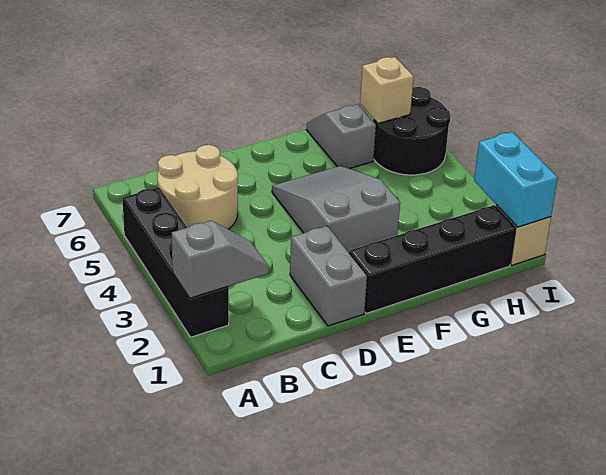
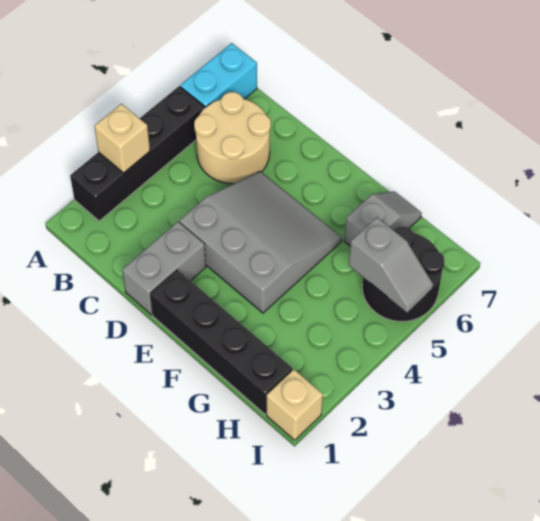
grey 1x2 slope [172,221,269,298] -> grey 1x2 slope moved to [349,217,433,313]
grey 2x3 slope [272,166,400,252] -> grey 3x3 slope [179,171,342,313]
tan 1x1 brick [360,57,414,123] -> tan 1x1 brick moved to [94,104,150,173]
cyan 1x2 brick [474,132,558,227] -> cyan 1x2 brick moved to [180,43,257,108]

